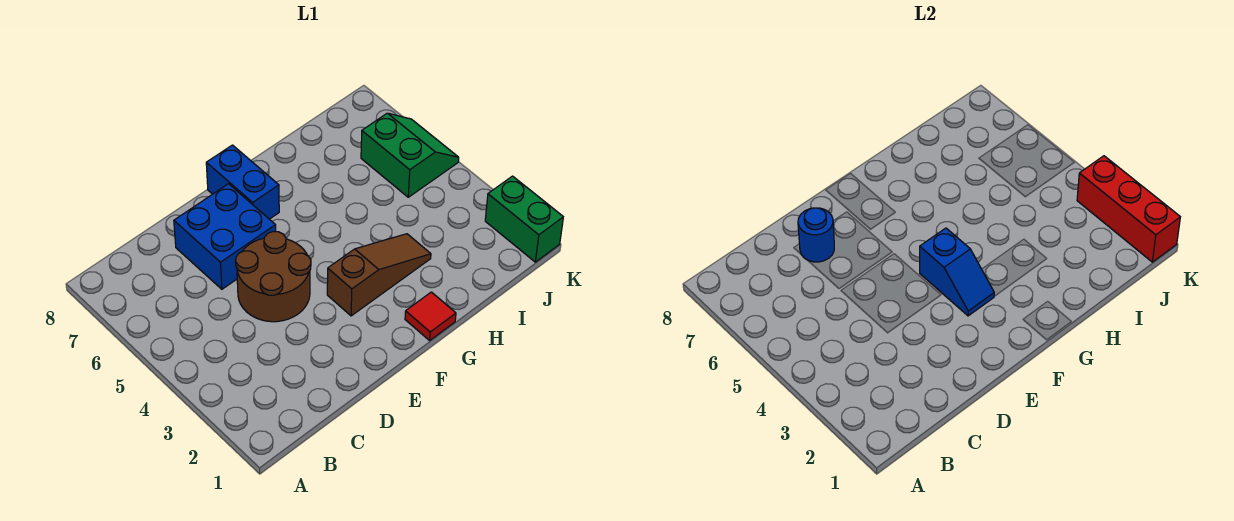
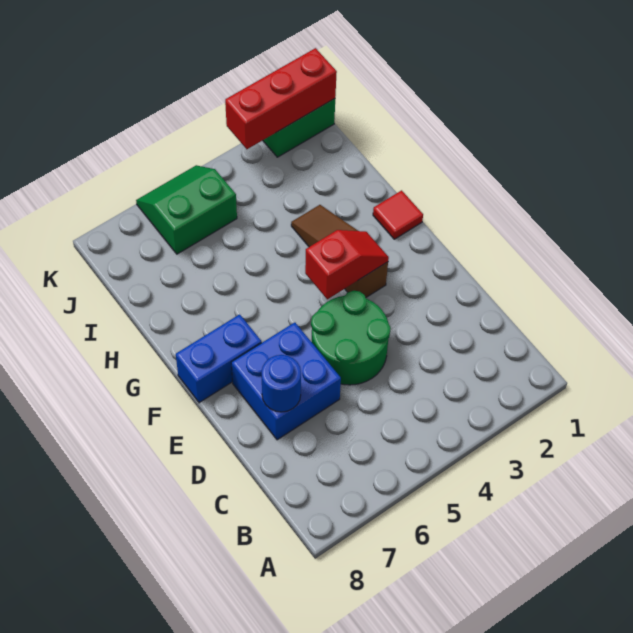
brown 2x2 round brick [236,232,311,322] -> green 2x2 round brick [311,291,391,385]
blue 1x2 slope [920,228,994,316] -> red 1x2 slope [305,230,389,299]

